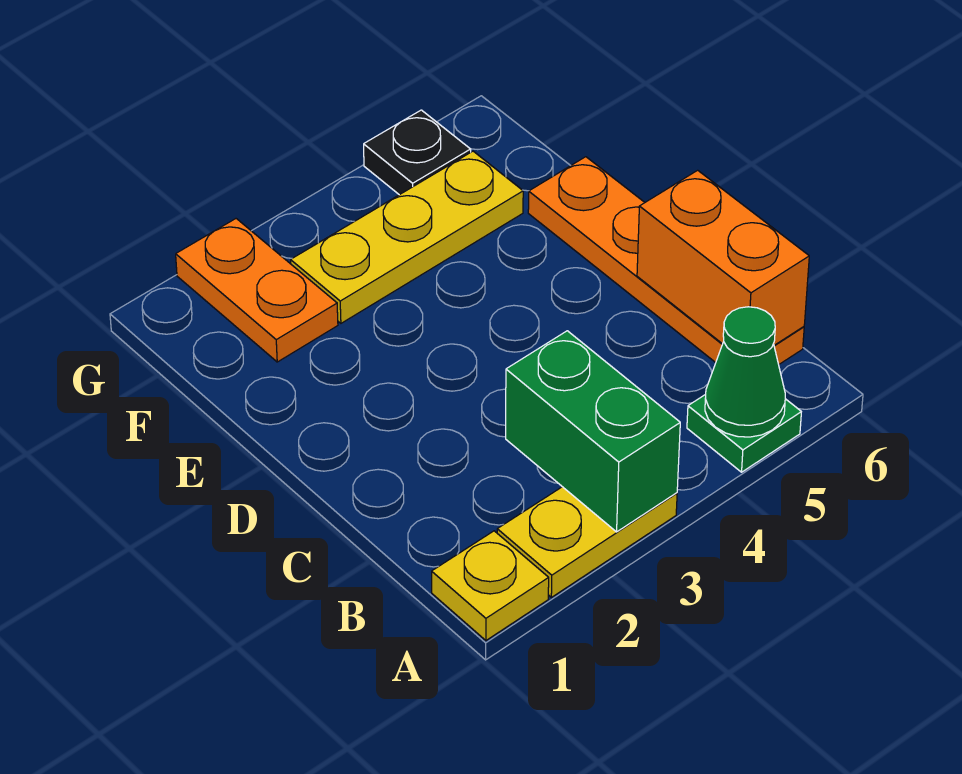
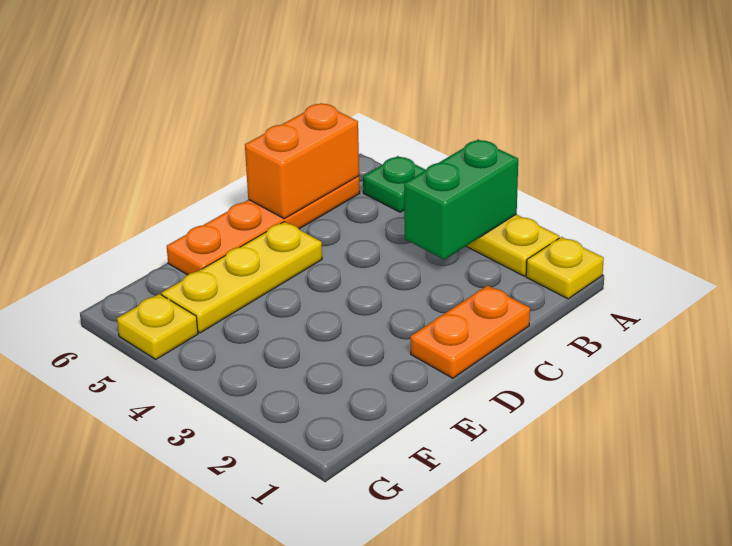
green 1x1 cone [705,307,785,437] -> none
orange 1x2 plate [176,219,338,362] -> orange 1x2 plate moved to [410,285,530,378]
yellow 1x3 plate [291,151,523,323] -> yellow 1x3 plate turned to [161,222,322,333]
black 1x1 plate [364,110,471,195] -> yellow 1x1 plate [117,294,198,359]

